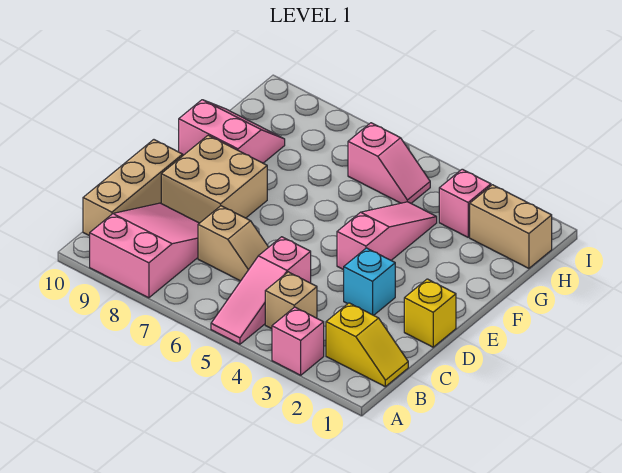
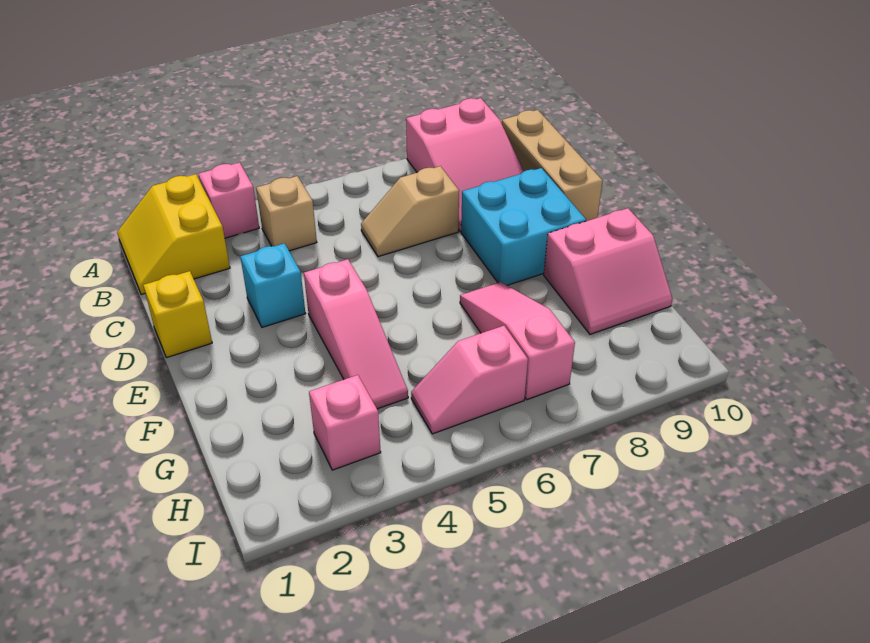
pink 1x3 slope [211,237,311,344] -> pink 1x3 slope moved to [460,282,575,400]
yellow 1x2 slope [326,303,408,387] -> yellow 2x2 slope [117,174,230,295]
tan 2x2 brick [161,135,267,223] -> cyan 2x2 brick [461,168,586,286]
tan 1x2 brick [470,185,552,268] -> none

